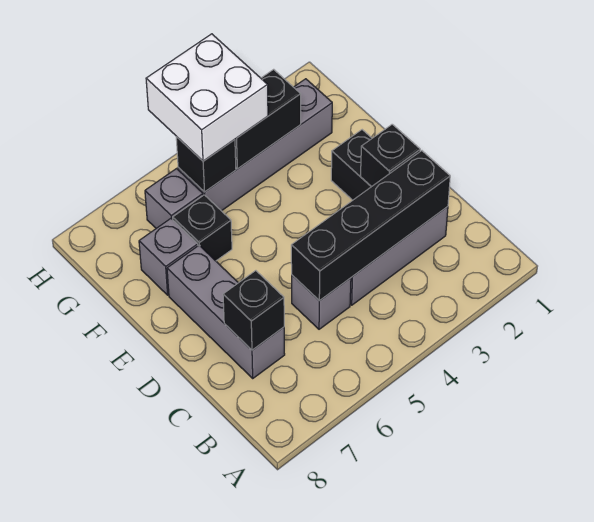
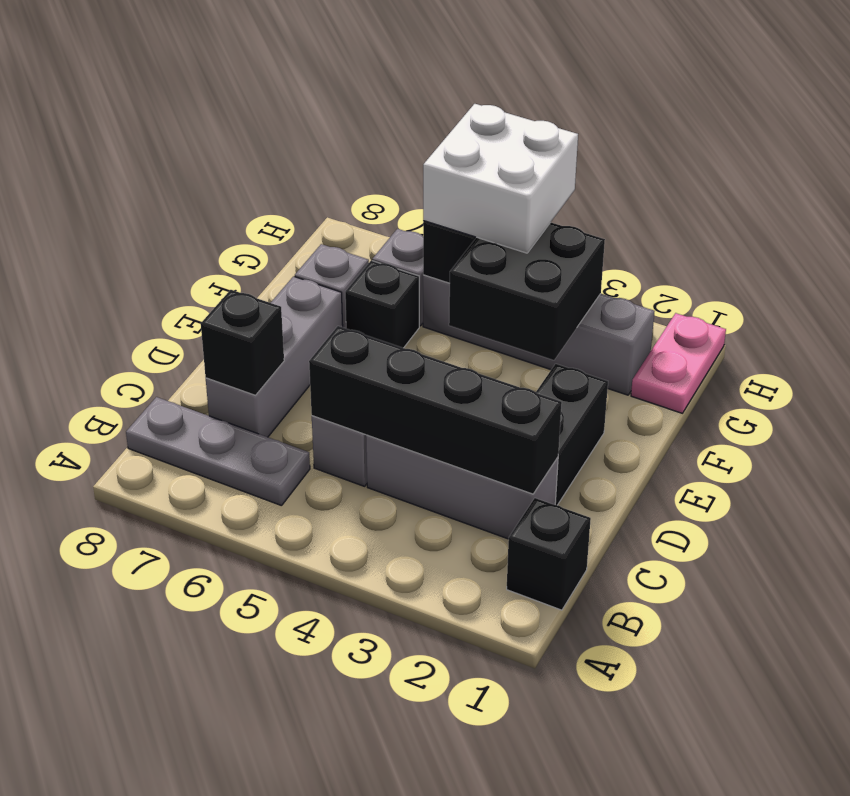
none -> grey 1x3 plate [126,397,310,506]
black 1x1 brick [360,124,420,187] -> black 1x1 brick moved to [507,498,591,610]
none -> pink 1x2 plate [631,313,726,413]
black 1x2 brick [235,69,301,169] -> black 2x2 brick [449,222,605,360]

